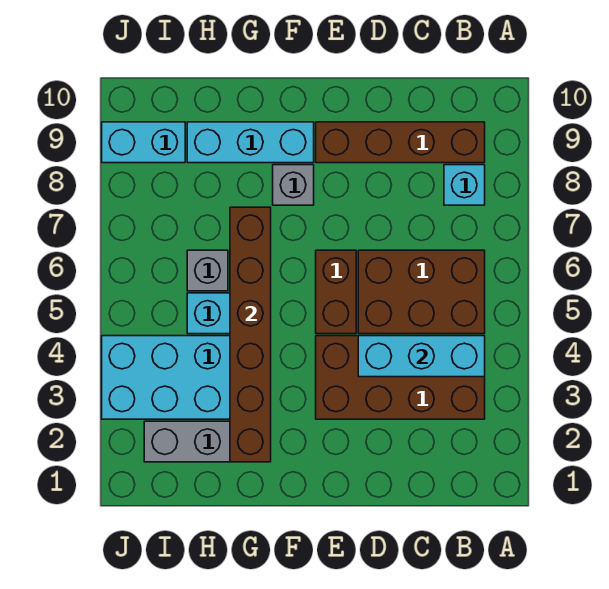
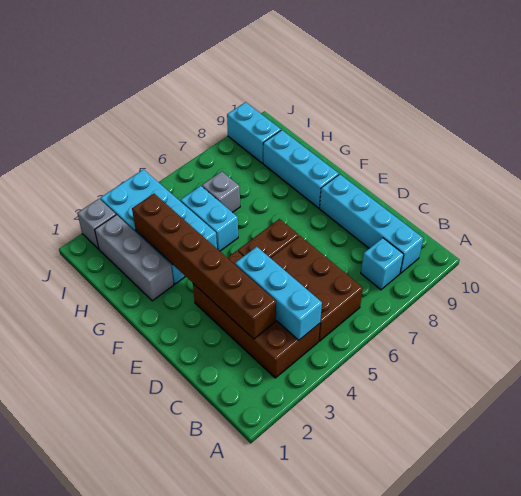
brown 1x4 brick [316,122,485,163] -> cyan 1x4 brick [320,174,423,273]
grey 1x1 brick [273,165,314,205] -> grey 1x1 brick moved to [77,199,116,249]
brown 1x6 brick [230,207,271,462] -> brown 1x6 brick turned to [132,194,276,339]

